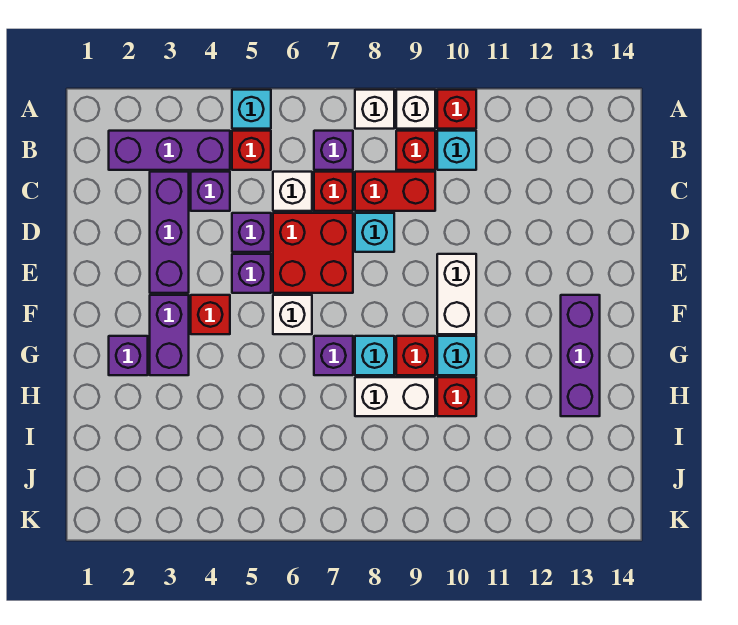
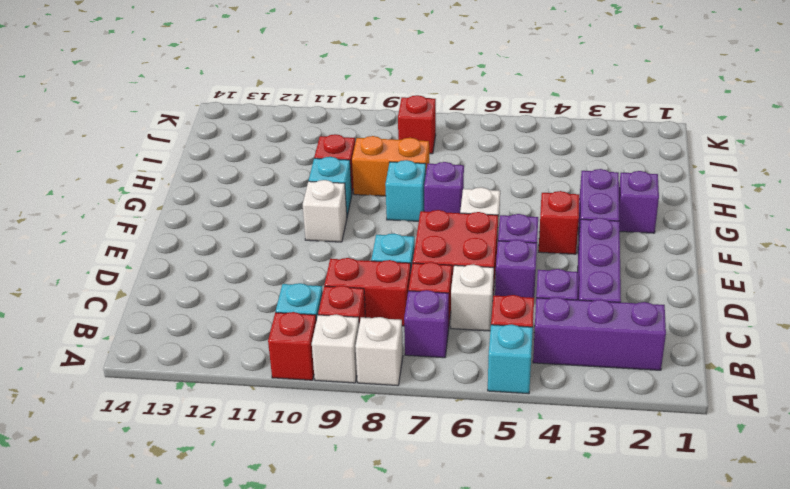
white 1x2 brick [437,254,476,334] -> white 1x1 brick [303,180,347,242]
purple 1x3 brick [561,295,600,416] -> none
red 1x1 brick [396,336,435,375] -> red 1x1 brick moved to [398,95,436,154]
white 1x2 brick [355,377,435,416] -> orange 1x2 brick [352,136,429,196]

